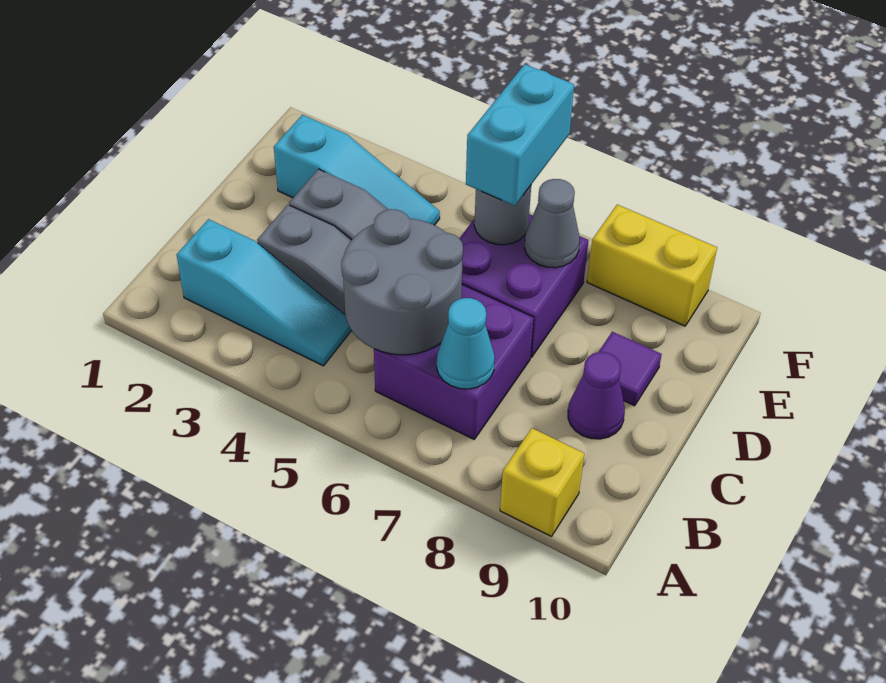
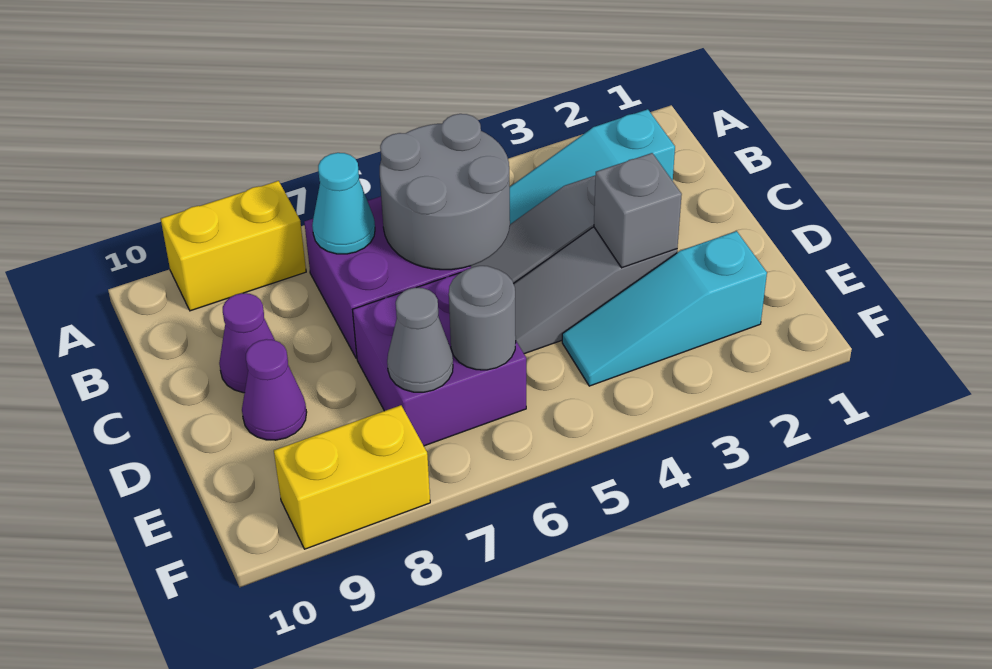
yellow 1x1 brick [500,428,584,537] -> yellow 1x2 brick [161,181,306,311]
none -> grey 1x1 brick [594,153,682,268]
purple 1x1 tile [599,332,662,406] -> purple 1x1 cone [242,339,307,440]
cyan 1x2 brick [466,64,574,206] -> none

